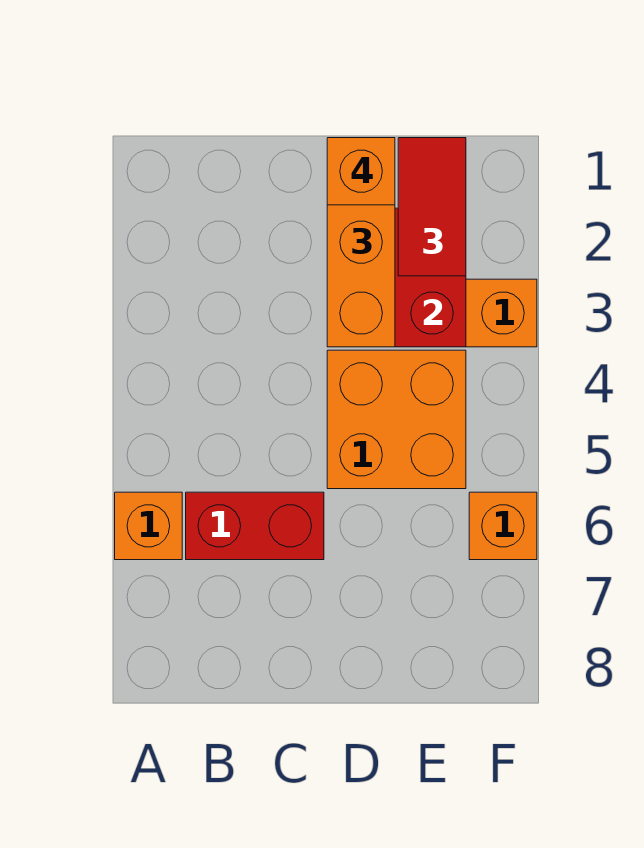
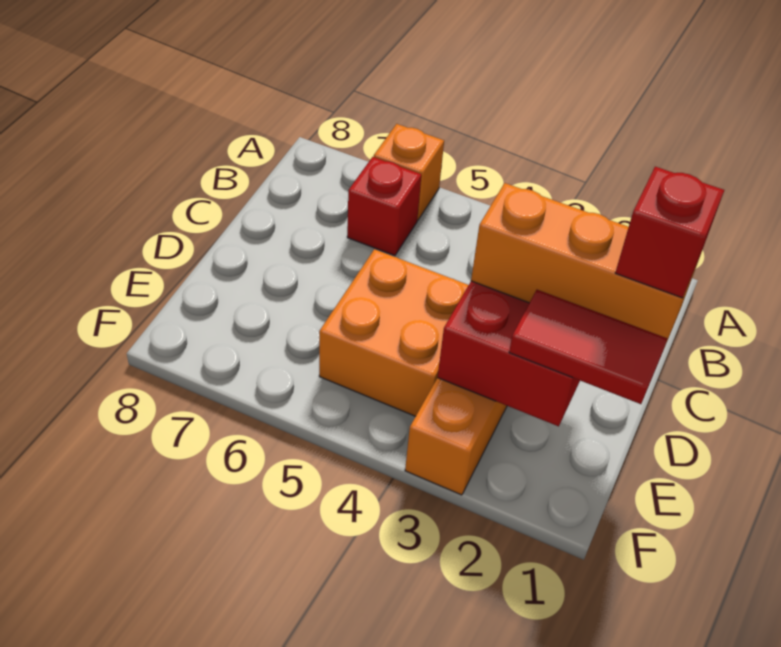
red 1x2 brick [186,492,324,560] -> red 1x1 brick [347,157,421,256]
orange 1x1 brick [327,138,395,205] -> red 1x1 brick [615,167,724,298]
orange 1x1 brick [469,492,537,560] -> none

